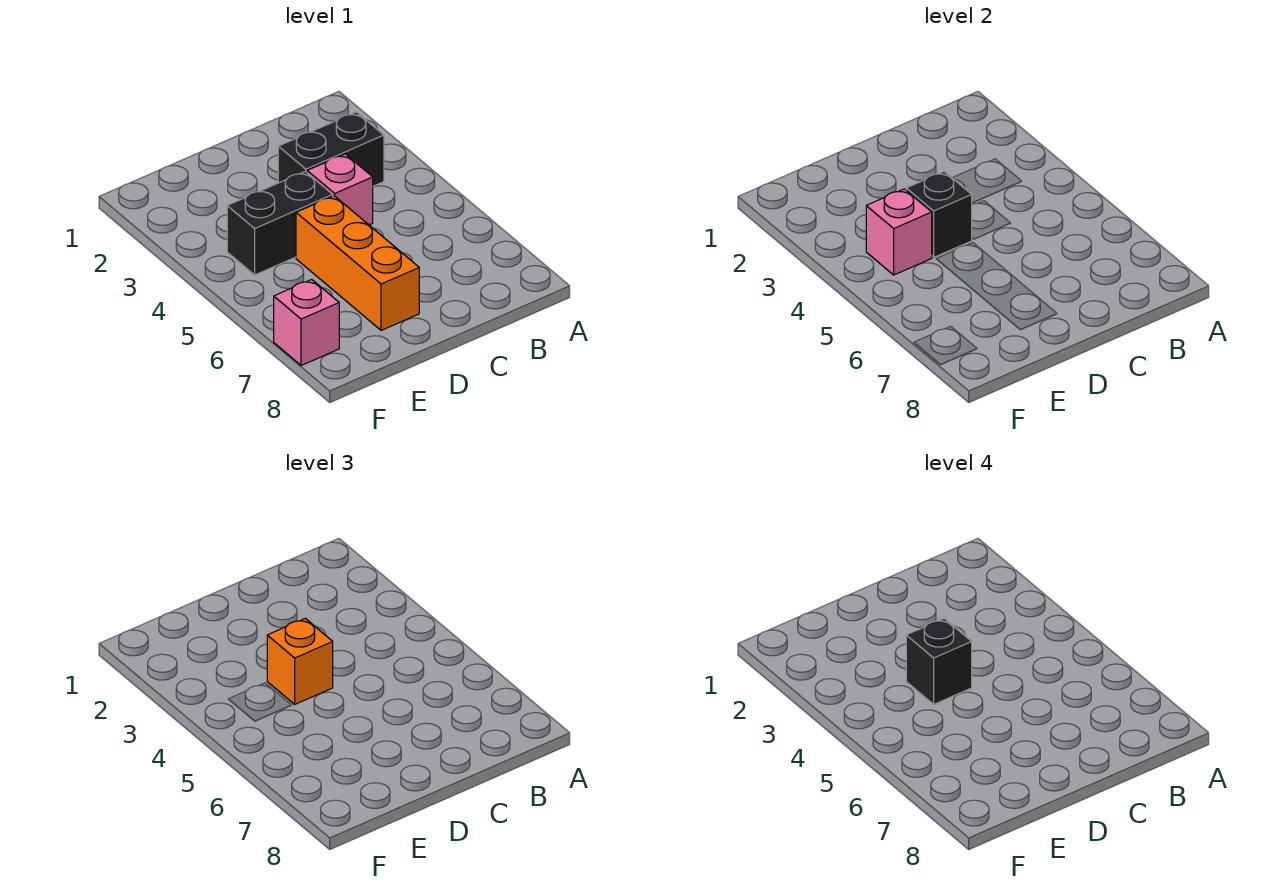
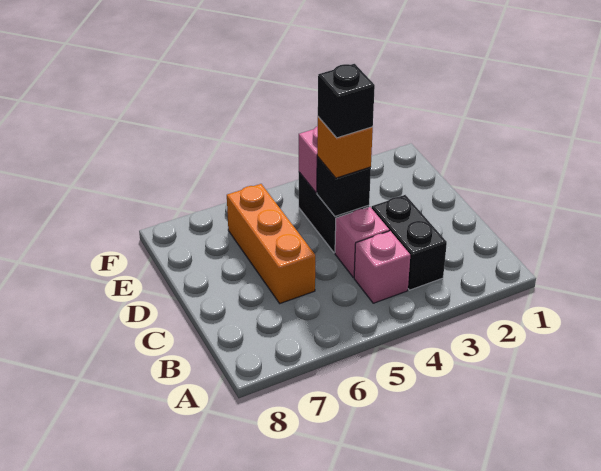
orange 1x3 brick [296,196,419,330] -> orange 1x3 brick turned to [227,184,315,303]
pink 1x1 brick [274,279,339,366] -> pink 1x1 brick moved to [354,231,410,303]

